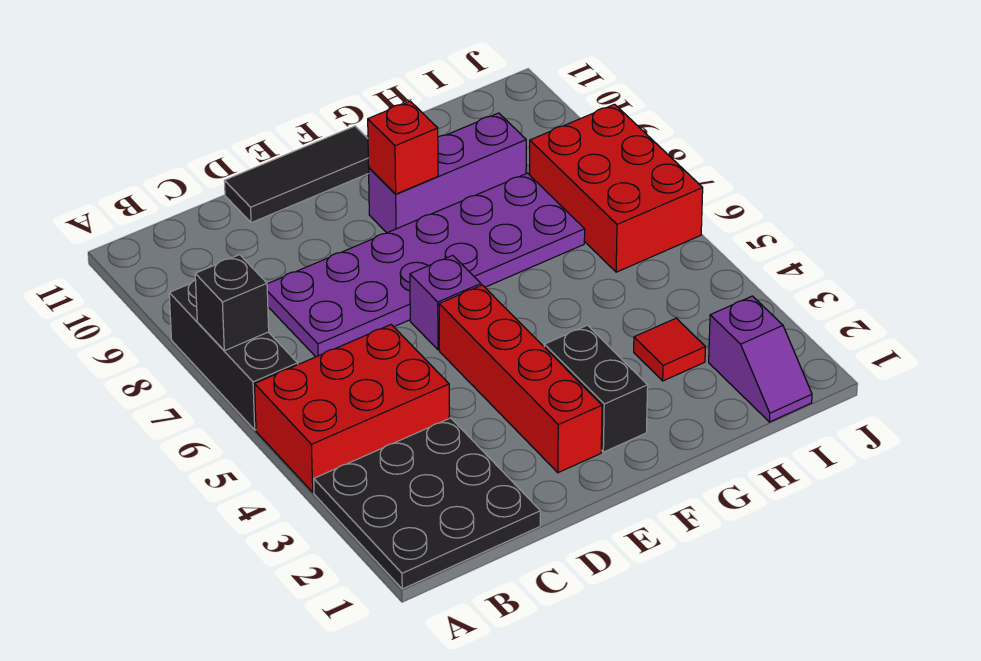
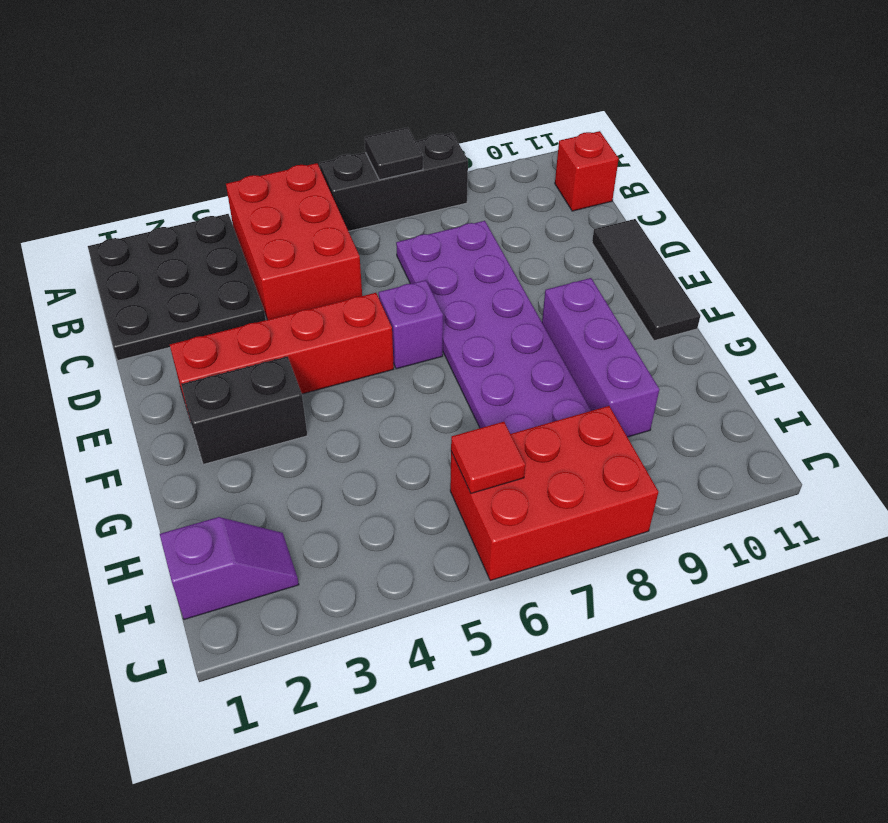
black 1x1 brick [195,255,269,351] -> black 1x1 tile [365,127,423,180]
red 1x1 brick [368,101,438,194] -> red 1x1 brick moved to [555,131,619,211]
red 1x1 tile [634,318,705,381] -> red 1x1 tile moved to [451,422,525,493]
purple 1x2 slope [709,296,812,422] -> purple 1x2 slope turned to [160,517,299,620]

